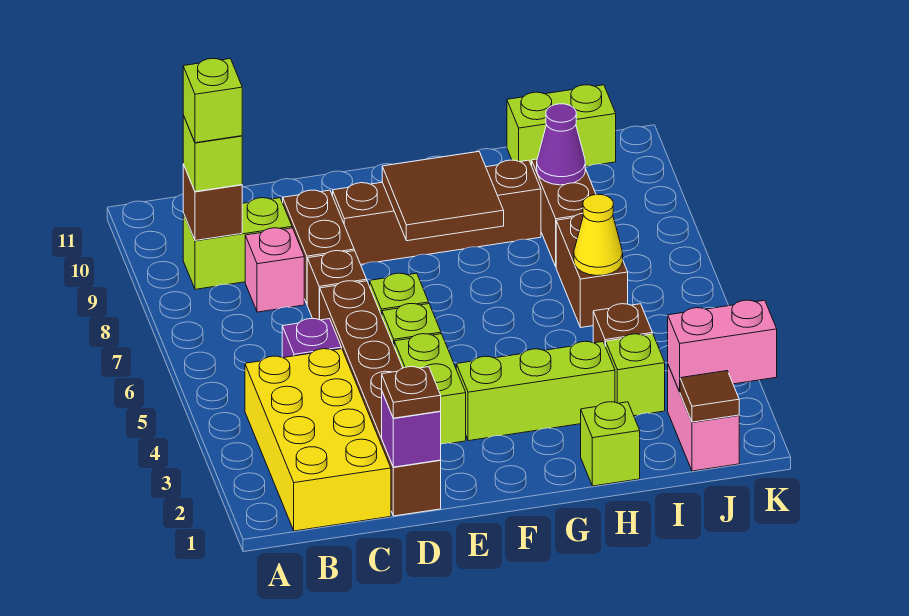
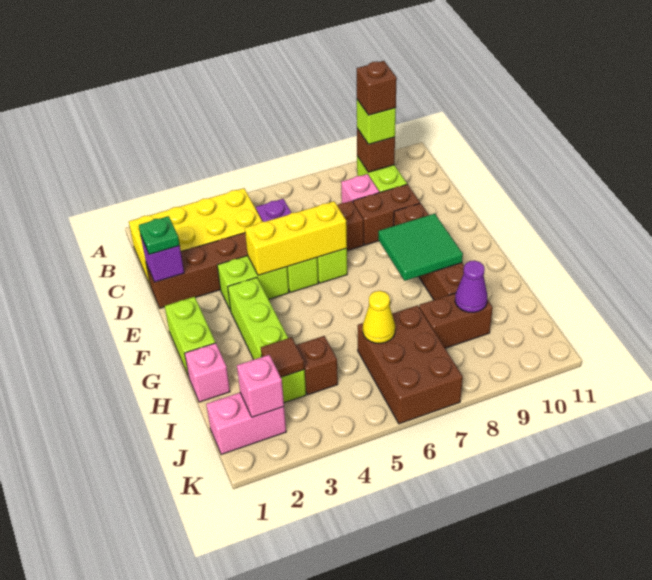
lime 1x1 brick [183,59,242,143] -> brown 1x1 brick [357,61,397,115]
brown 1x1 plate [382,367,441,418] -> green 1x1 plate [139,216,180,255]
none -> yellow 1x3 brick [245,201,347,275]
brown 2x2 tile [382,152,504,241] -> green 2x2 tile [378,214,463,281]
lime 1x1 brick [581,402,640,486] -> pink 1x1 brick [185,343,230,402]
brown 1x2 brick [556,213,628,327] -> brown 2x3 brick [358,305,463,424]
lime 1x2 brick [507,85,616,167] -> lime 1x2 brick moved to [165,297,215,376]
brown 1x1 tile [680,371,739,422] -> brown 1x1 tile moved to [261,337,304,377]
pink 1x2 brick [668,300,777,392] -> pink 1x1 brick [237,355,284,417]

